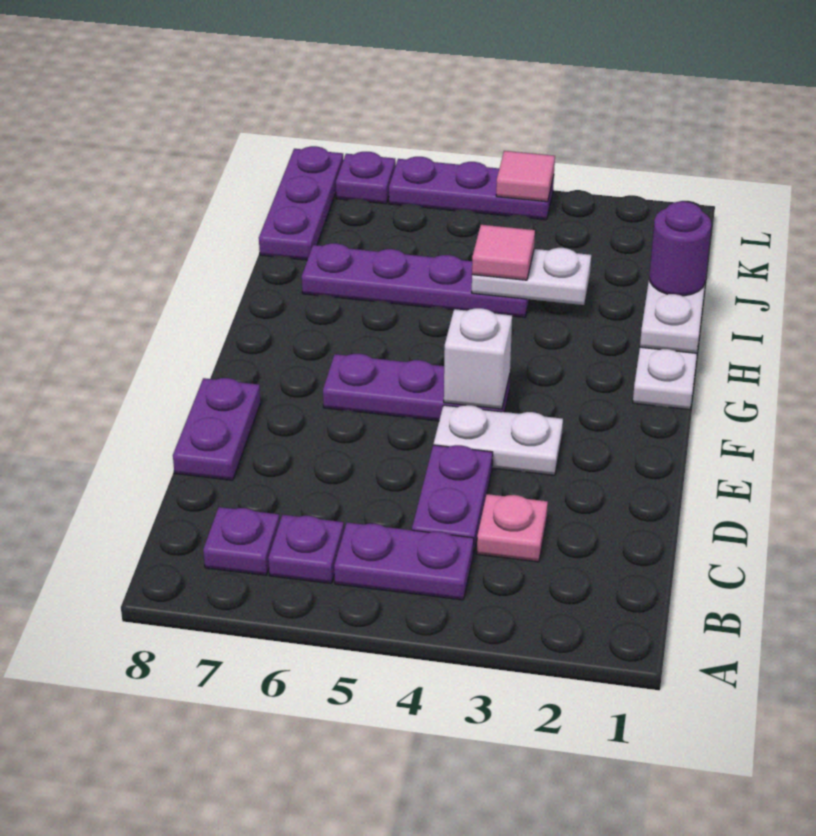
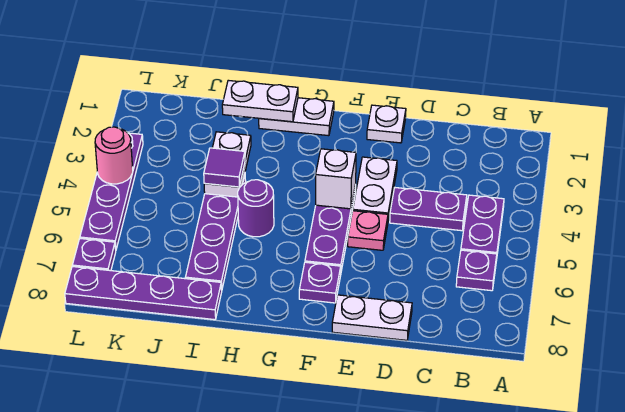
purple 1x1 plate [203,507,280,575] -> purple 1x1 plate moved to [299,262,341,303]
pink 1x1 plate [477,494,548,562] -> pink 1x1 plate moved to [348,211,388,250]
purple 1x2 plate [173,378,261,480] -> white 1x2 plate [332,295,412,340]
none -> white 1x1 plate [367,105,406,143]
purple 1x1 round brick [649,201,711,296] -> purple 1x1 round brick moved to [238,180,274,237]
pink 1x1 tile [472,225,535,280] -> purple 1x1 tile [204,148,245,187]
purple 1x3 plate [259,146,343,260] -> purple 1x4 plate [65,266,222,320]
purple 1x3 plate [389,157,554,220] -> purple 1x4 plate [80,133,143,249]
pink 1x1 tile [496,151,555,202] -> pink 1x1 round brick [95,127,133,184]

